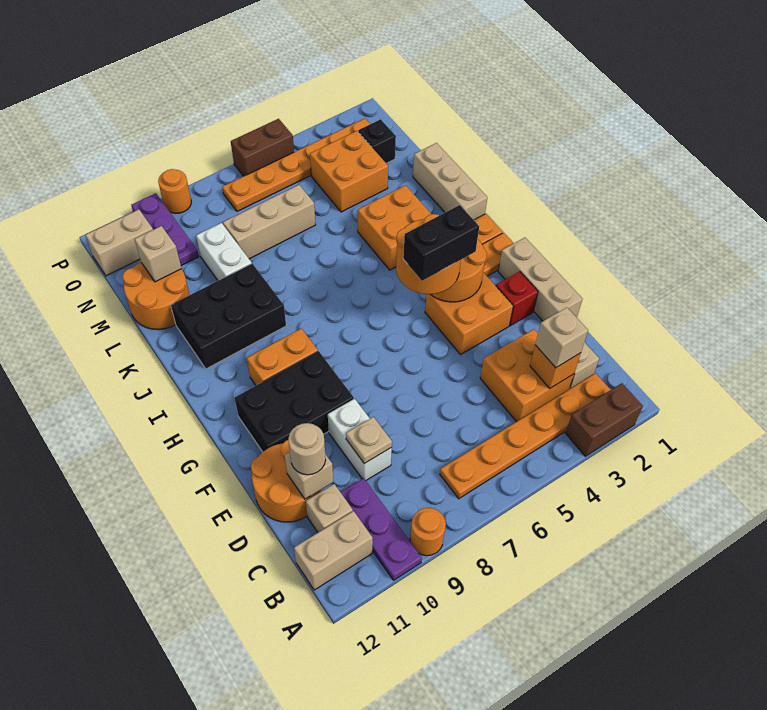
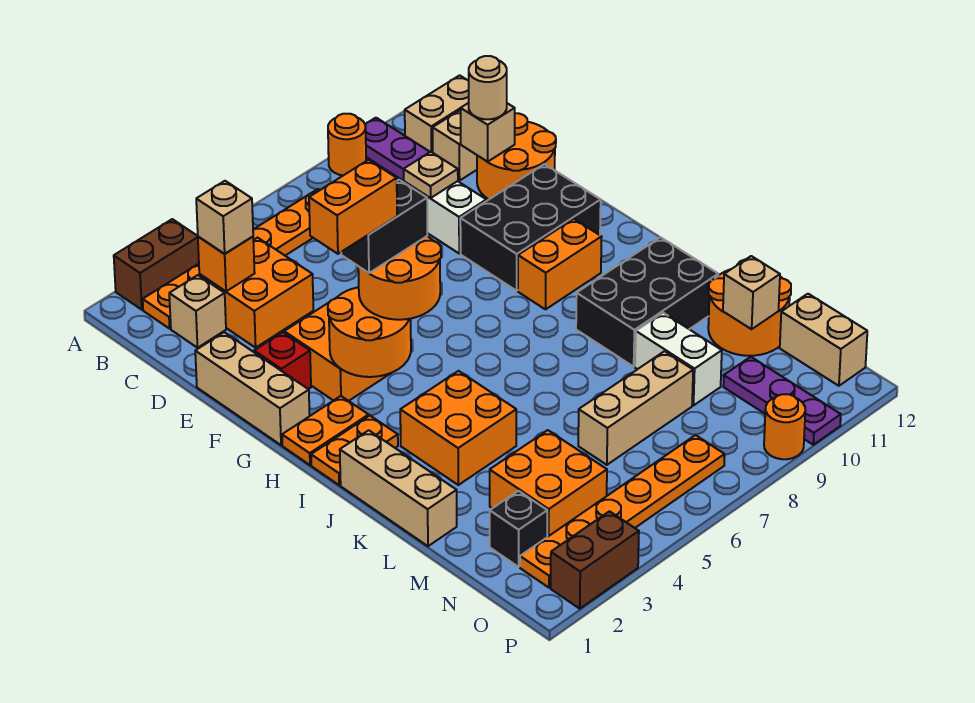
none -> orange 1x2 brick [309,160,397,254]
tan 1x2 brick [86,210,153,276] -> tan 1x2 brick turned to [780,294,867,386]
brown 1x2 brick [231,119,294,176] -> brown 1x2 brick moved to [551,511,639,609]

